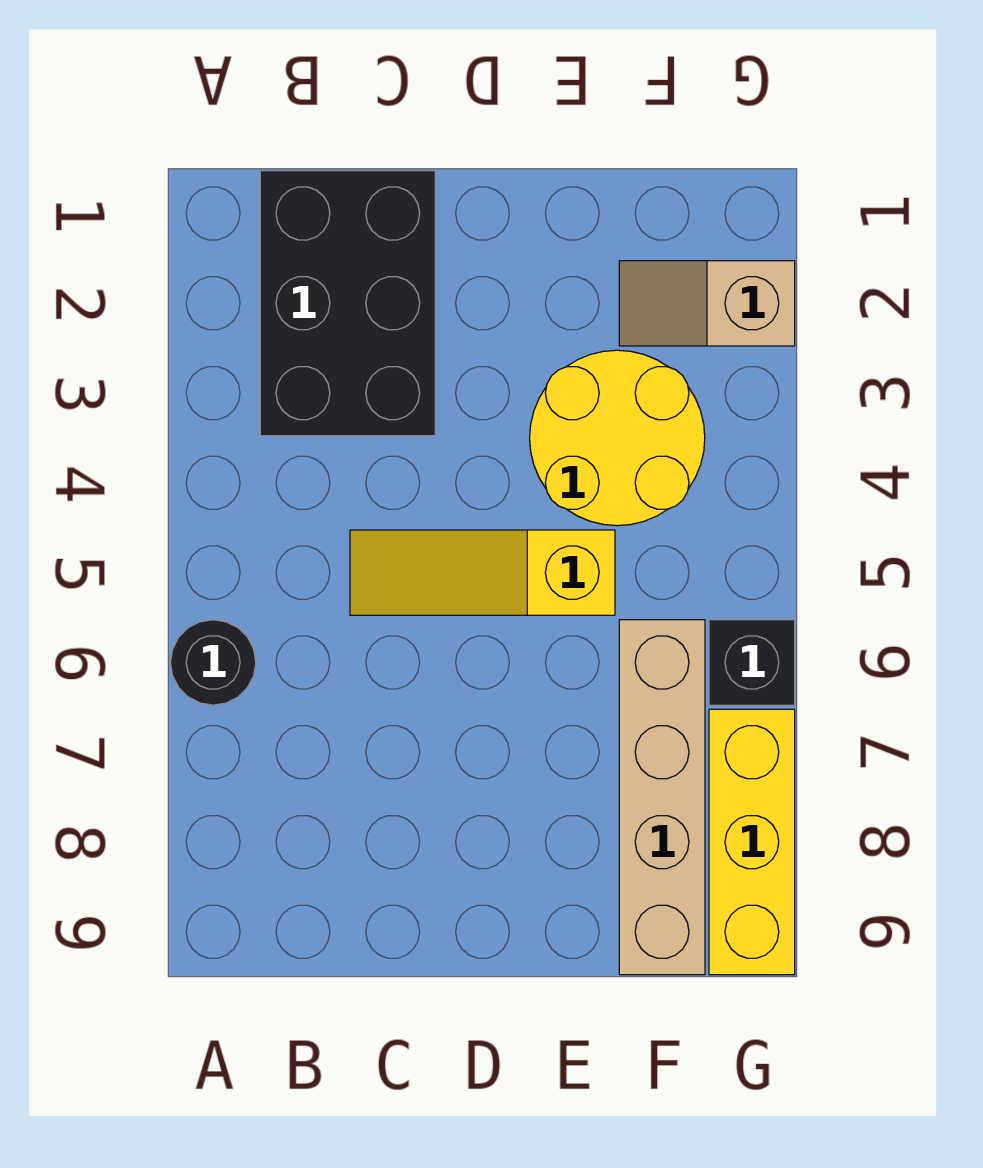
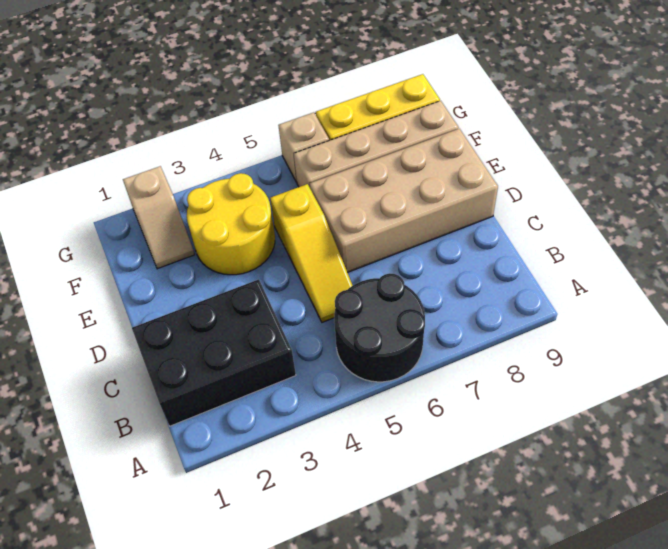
black 1x1 round brick [170,620,256,705] -> black 2x2 round brick [334,273,425,382]
none -> tan 2x4 brick [310,129,498,272]
black 1x1 brick [709,620,795,705] -> tan 1x1 brick [278,112,329,182]

